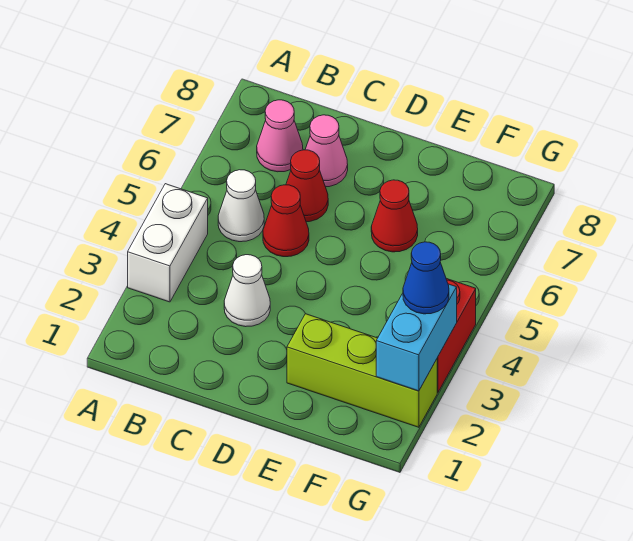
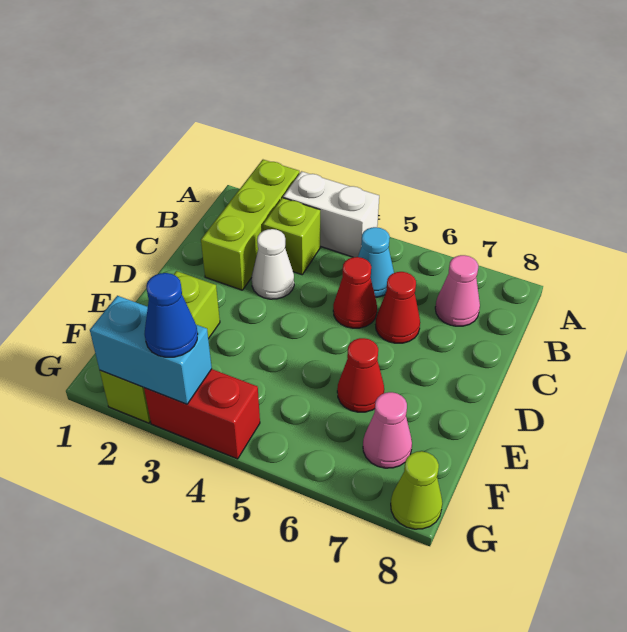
none -> lime 1x3 brick [201,160,300,290]
none -> lime 1x1 brick [263,198,320,275]
white 1x1 cone [218,170,264,242] -> cyan 1x1 cone [358,227,394,297]
pink 1x1 cone [305,115,348,187] -> pink 1x1 cone moved to [363,392,412,468]
none -> lime 1x1 cone [391,451,442,529]

